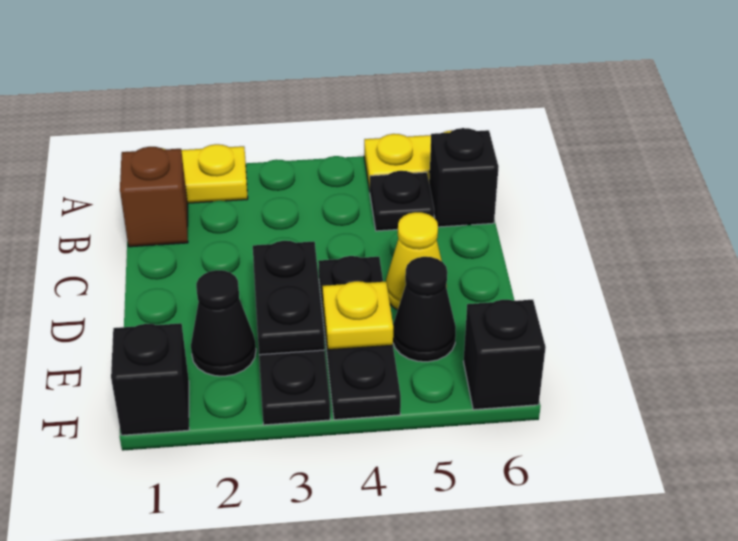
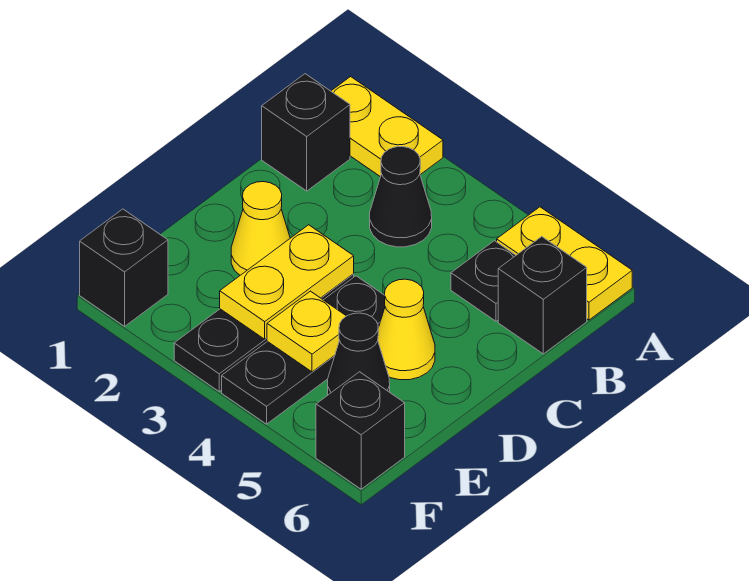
brown 1x1 brick [120,147,188,247] -> black 1x1 brick [262,74,350,191]
none -> yellow 1x1 cone [231,182,290,275]
black 1x2 plate [253,241,325,355] -> yellow 1x2 plate [220,225,354,339]
black 1x1 cone [191,270,256,376] -> black 1x1 cone moved to [370,147,432,247]

